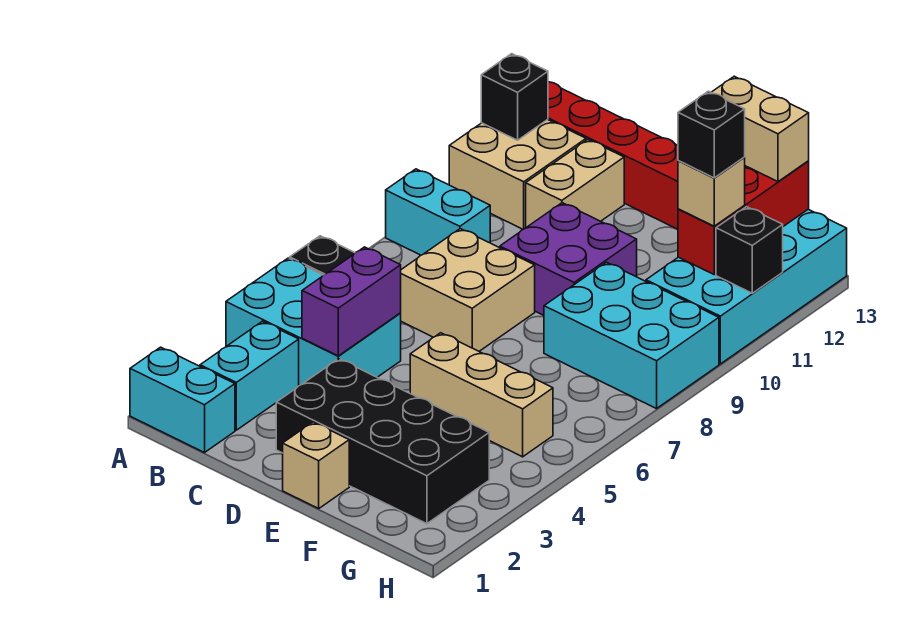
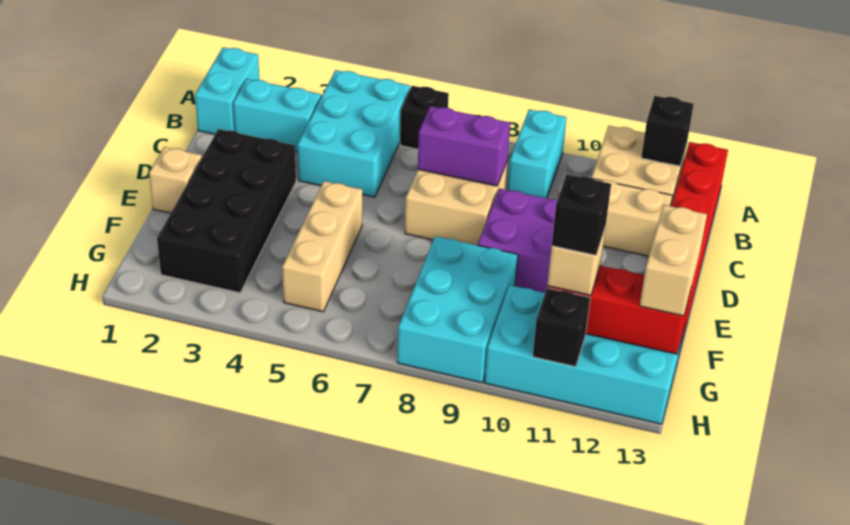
purple 1x2 brick [302,247,401,356] -> purple 1x2 brick moved to [418,106,510,186]

